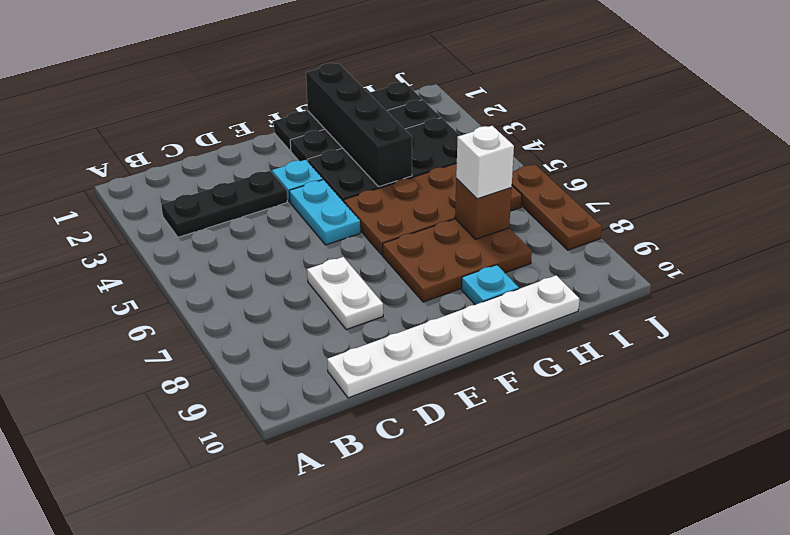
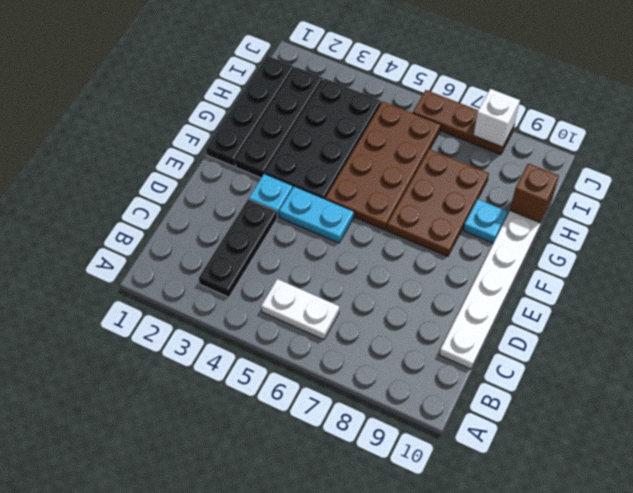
white 1x2 plate [307,257,383,330] -> white 1x2 plate moved to [261,279,339,340]
black 1x4 brick [306,63,412,187] -> none
brown 1x1 brick [455,179,512,239] -> brown 1x1 brick moved to [510,163,559,223]
white 1x1 brick [456,126,514,199] -> white 1x1 brick moved to [473,89,520,147]

